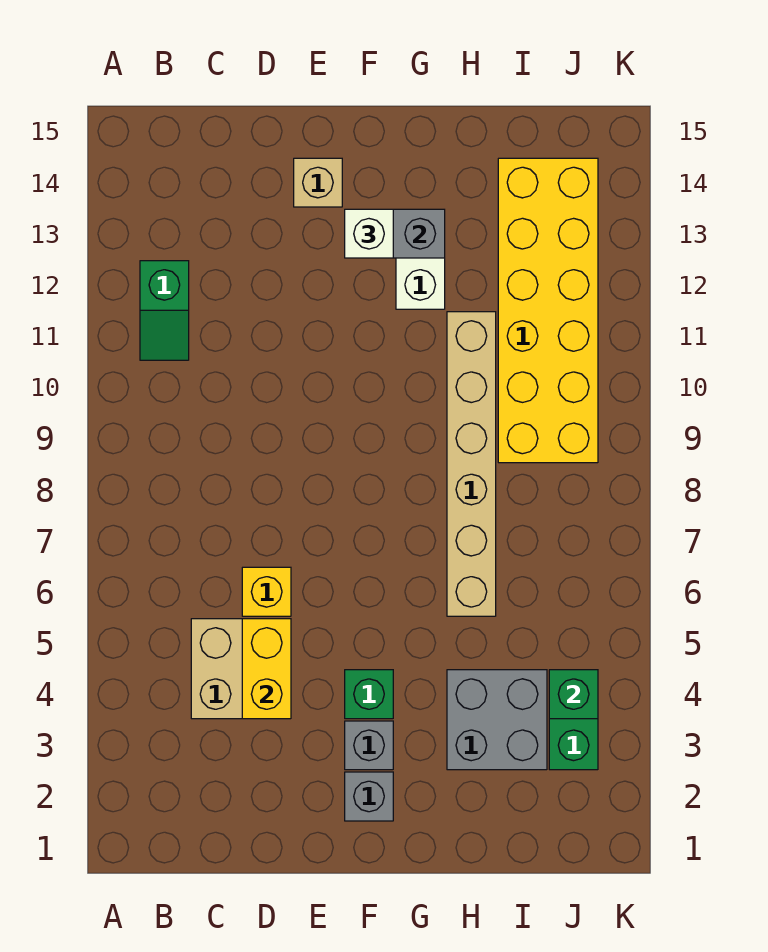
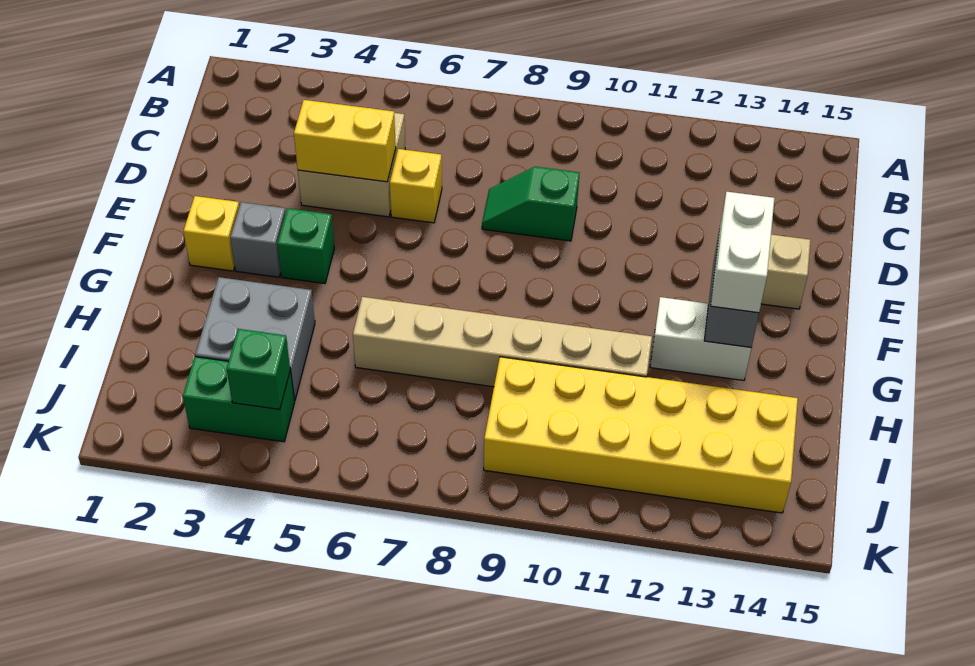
green 1x2 slope [140,261,189,360] -> green 1x2 slope moved to [482,167,580,241]
grey 1x1 brick [345,772,393,821] -> yellow 1x1 brick [183,196,239,271]
white 1x1 brick [345,209,393,258] -> white 1x2 brick [711,192,775,313]

